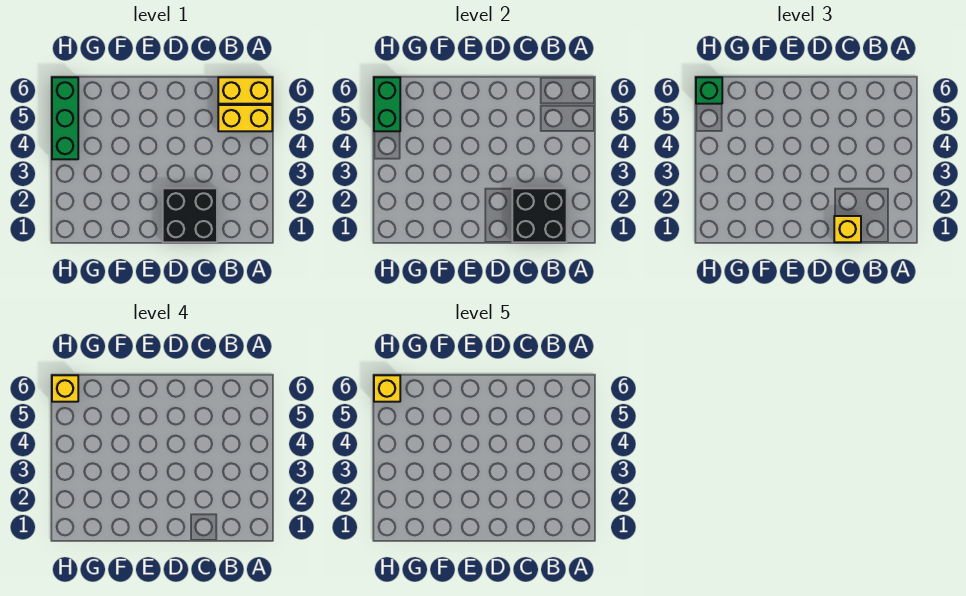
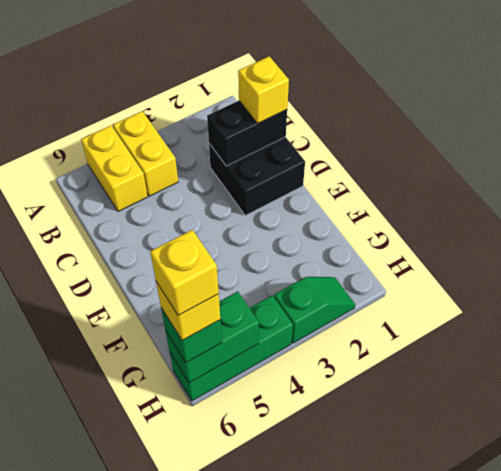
yellow 1x2 brick [218,77,272,104] -> yellow 1x2 brick moved to [113,111,178,196]
black 2x2 brick [512,188,567,242] -> black 1x2 brick [207,101,287,166]
none -> green 1x2 slope [274,277,355,343]

